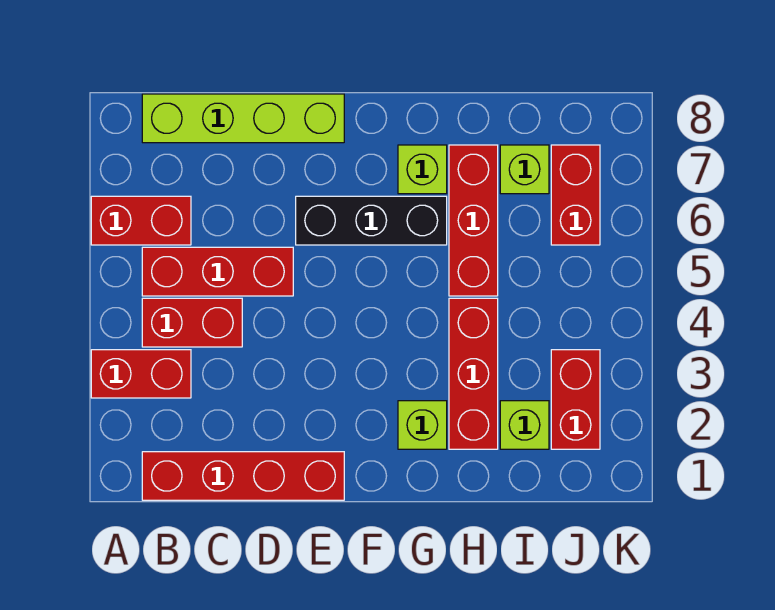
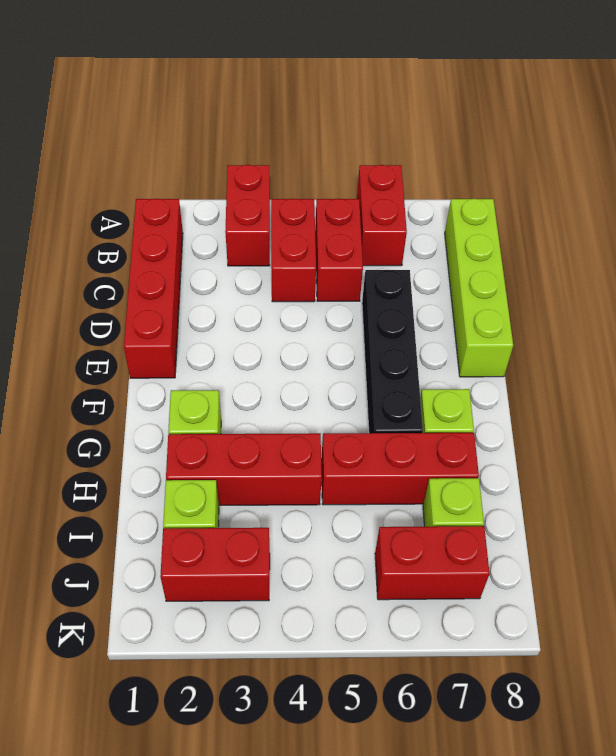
red 1x3 brick [142,247,293,296] -> red 1x2 brick [315,199,363,301]
black 1x3 brick [296,196,447,245] -> black 1x4 brick [362,270,423,433]

